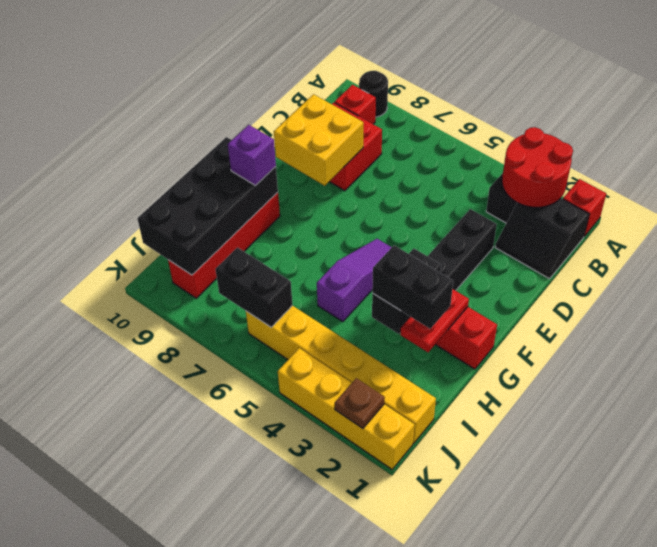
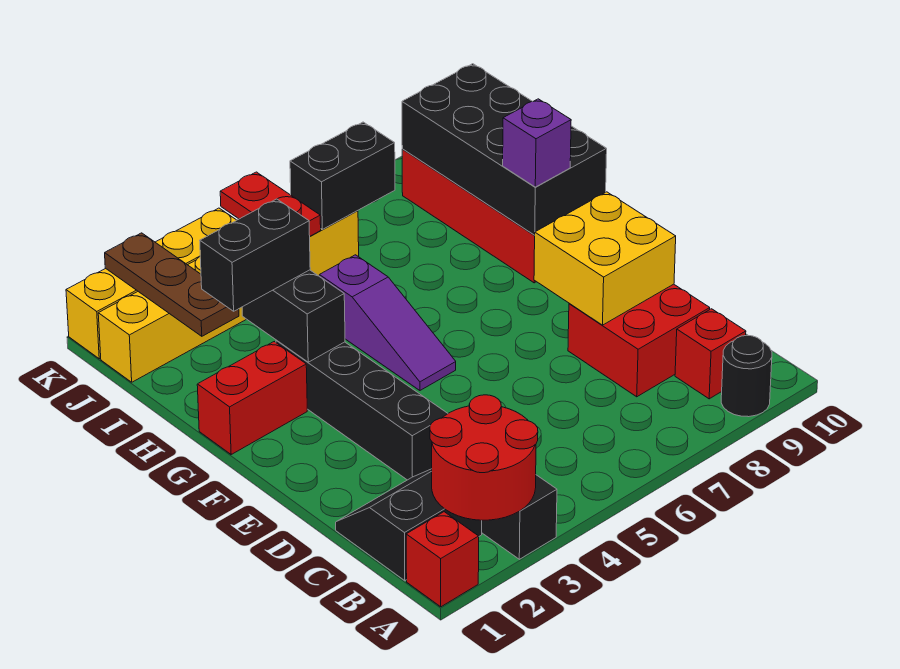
red 1x2 plate [400,289,469,352] -> red 1x2 plate moved to [220,172,321,236]
brown 1x1 plate [335,378,385,428] -> brown 1x3 plate [105,233,239,336]

